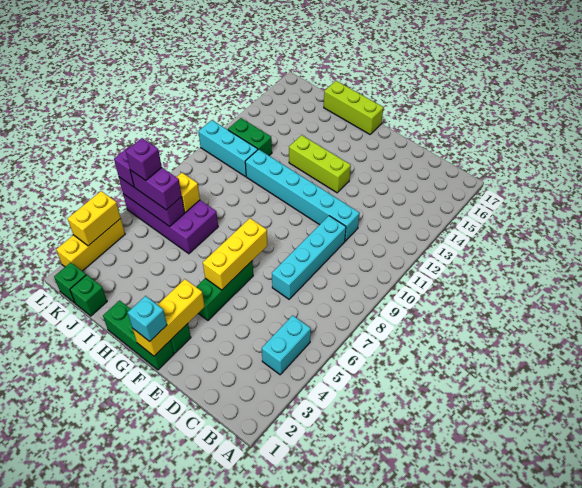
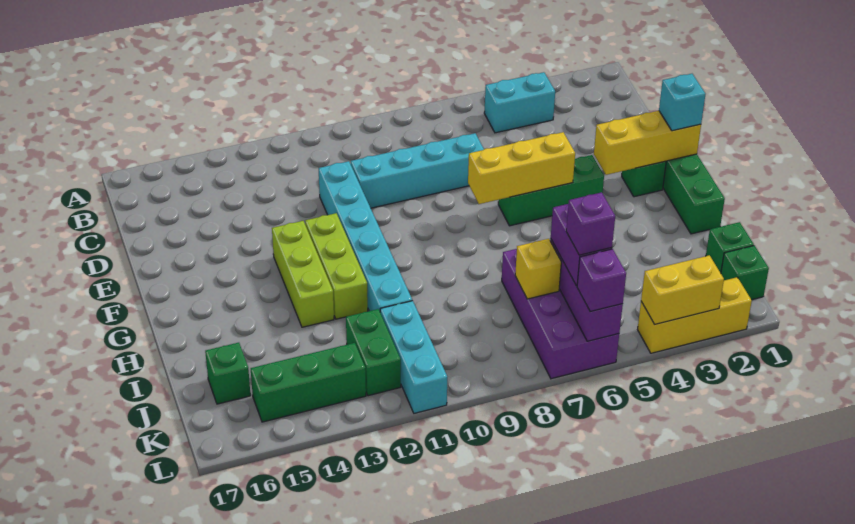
lime 1x3 brick [324,81,383,134] -> lime 1x3 brick moved to [305,213,368,319]
none -> green 1x1 brick [205,343,251,404]
none -> green 1x3 brick [251,343,366,422]

